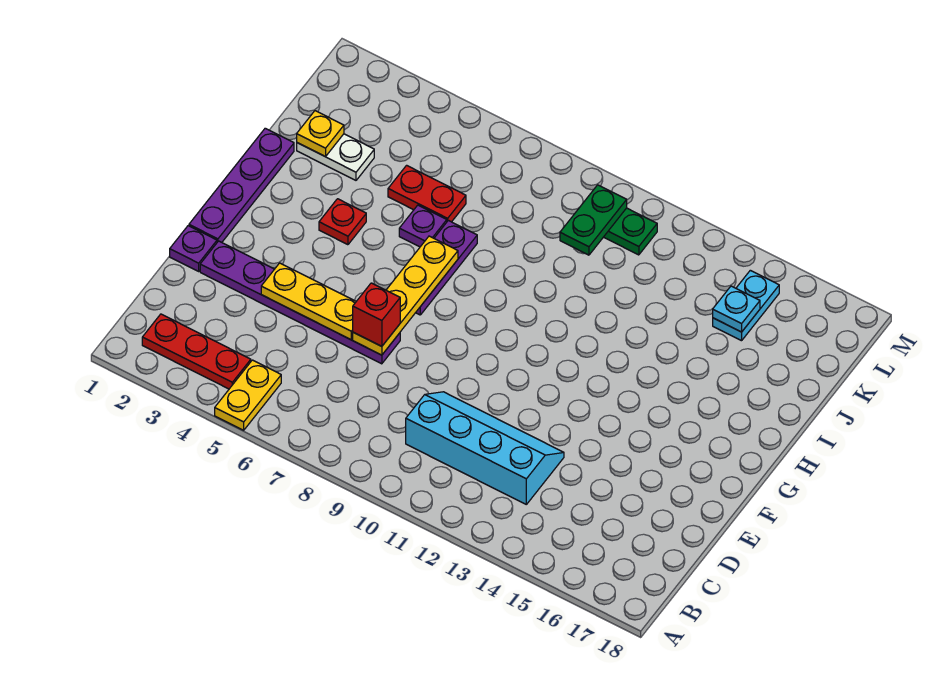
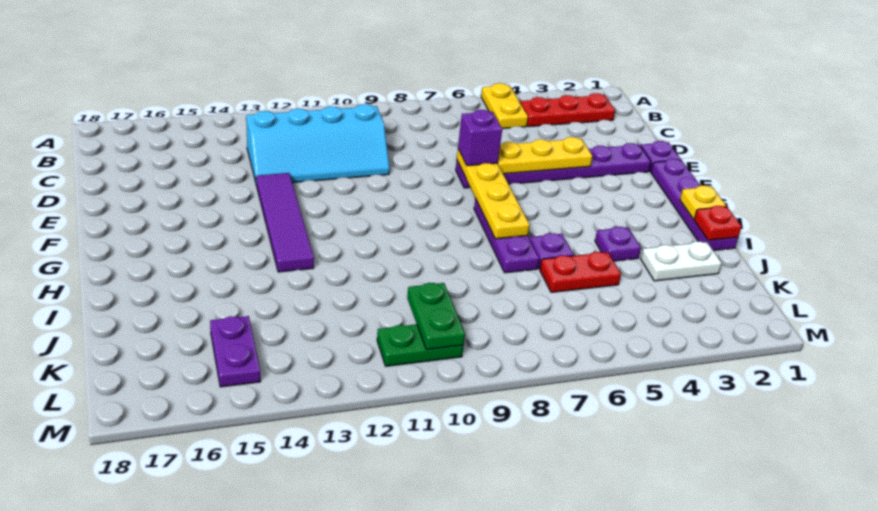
red 1x1 brick [353,283,400,347] -> purple 1x1 brick [458,110,502,166]
none -> purple 1x4 tile [256,173,314,272]
red 1x1 plate [319,199,366,245] -> red 1x1 plate moved to [694,206,742,240]
none -> purple 1x1 plate [595,226,641,261]
yellow 1x1 plate [297,111,344,157] -> yellow 1x1 plate moved to [680,185,726,219]
cyan 1x2 plate [713,270,779,341] -> purple 1x2 plate [210,316,261,387]
cyan 1x1 plate [713,286,760,332] -> none

